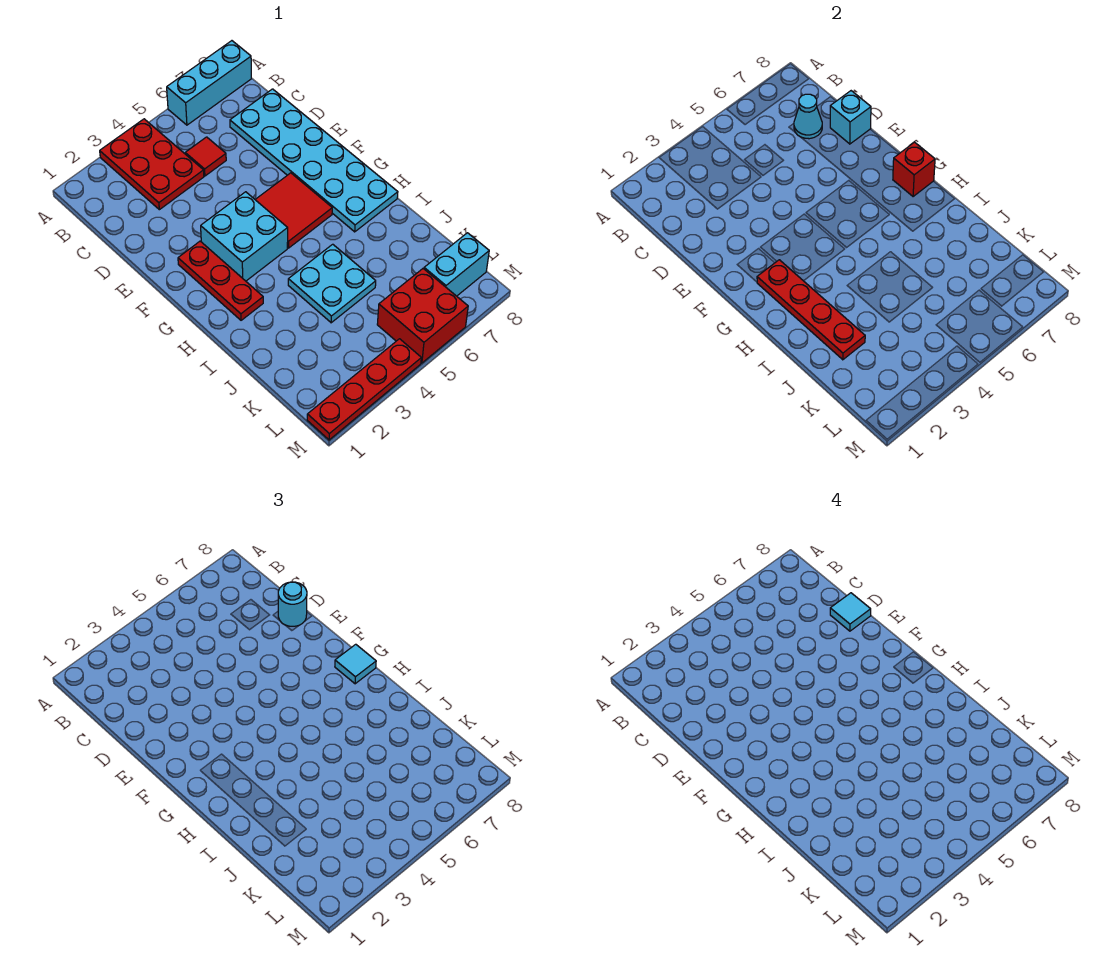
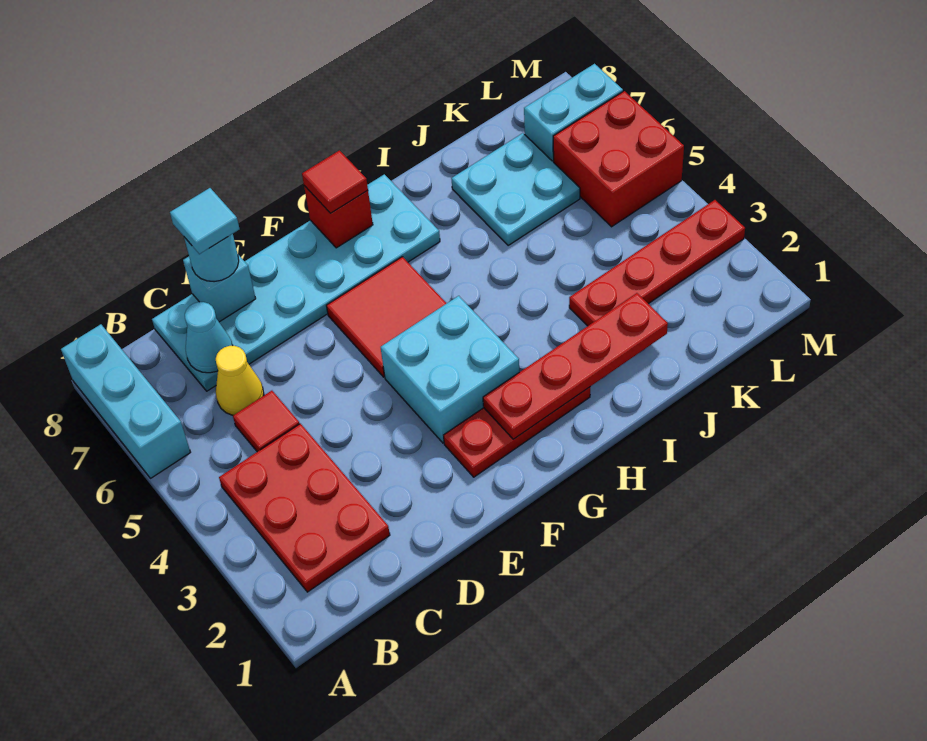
red 2x3 plate [100,119,204,210] -> red 2x3 plate turned to [219,424,390,592]
none -> yellow 1x1 cone [216,346,264,415]
cyan 1x1 tile [335,644,376,684] -> red 1x1 tile [302,150,368,213]
cyan 2x2 plate [288,244,376,323] -> cyan 2x2 plate moved to [451,133,580,246]
cyan 1x2 brick [424,233,489,296] -> cyan 1x2 brick turned to [524,64,623,162]
red 1x4 plate [307,339,421,440] -> red 1x4 plate turned to [569,200,745,326]

